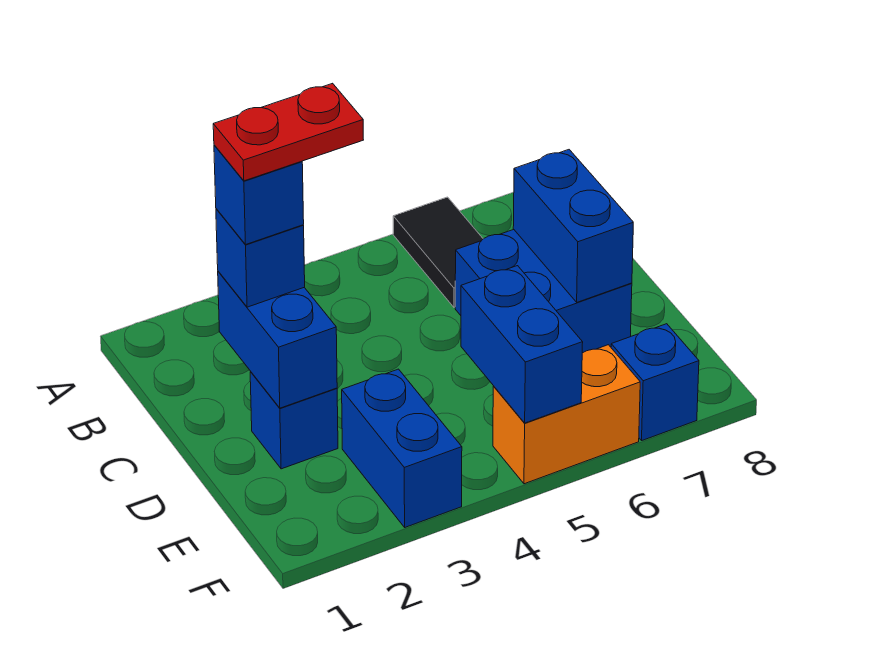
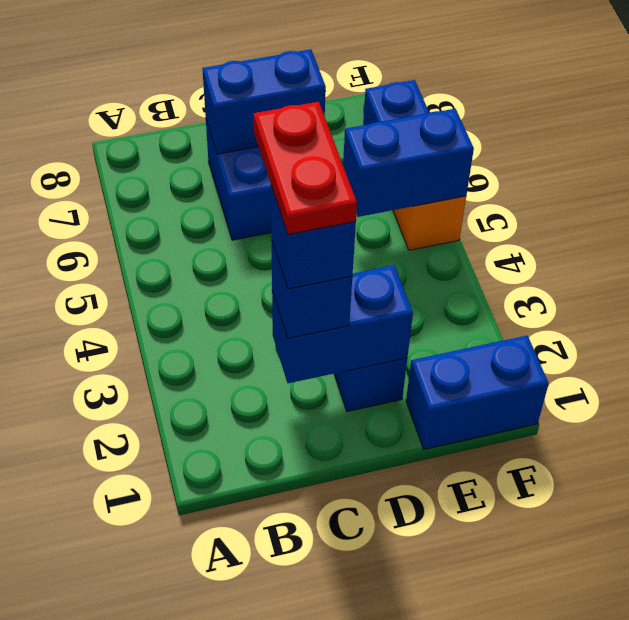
black 1x2 tile [393,197,483,307] -> none
blue 1x2 brick [342,369,462,527] -> blue 1x2 brick moved to [406,336,549,449]

